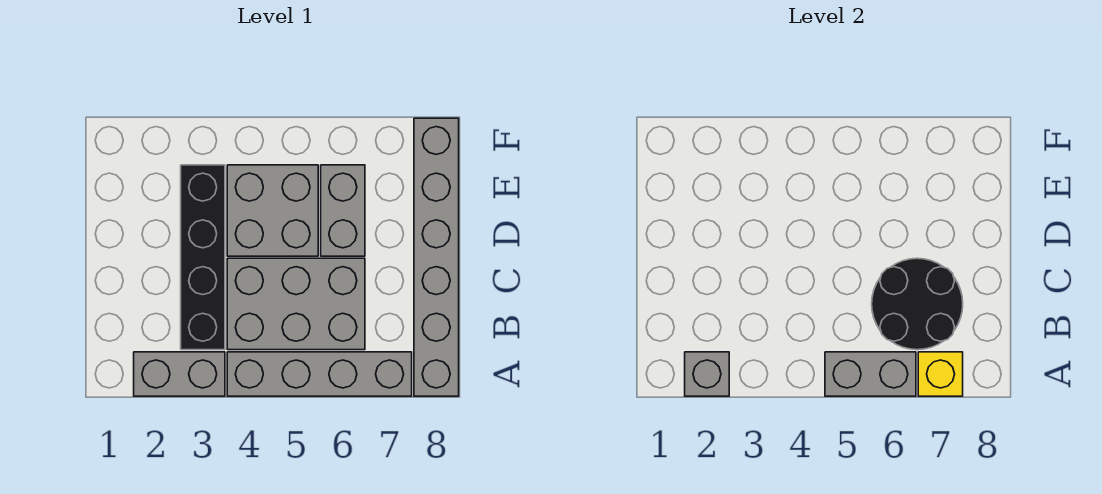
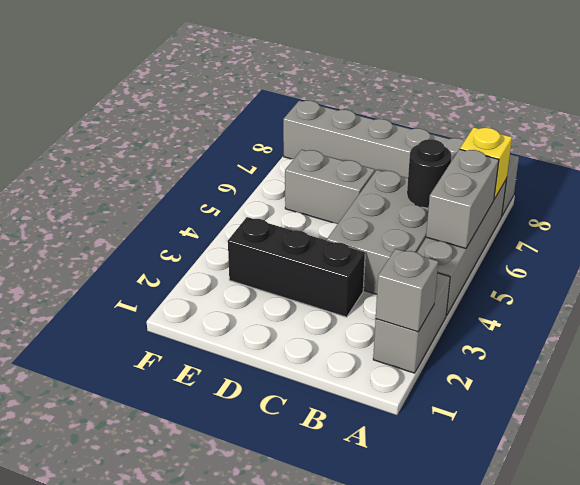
black 1x4 brick [181,165,225,350] -> black 1x3 brick [228,217,365,317]
black 2x2 round brick [872,258,963,350] -> black 1x1 round brick [407,139,452,208]
grey 2x2 brick [227,165,318,256] -> none

